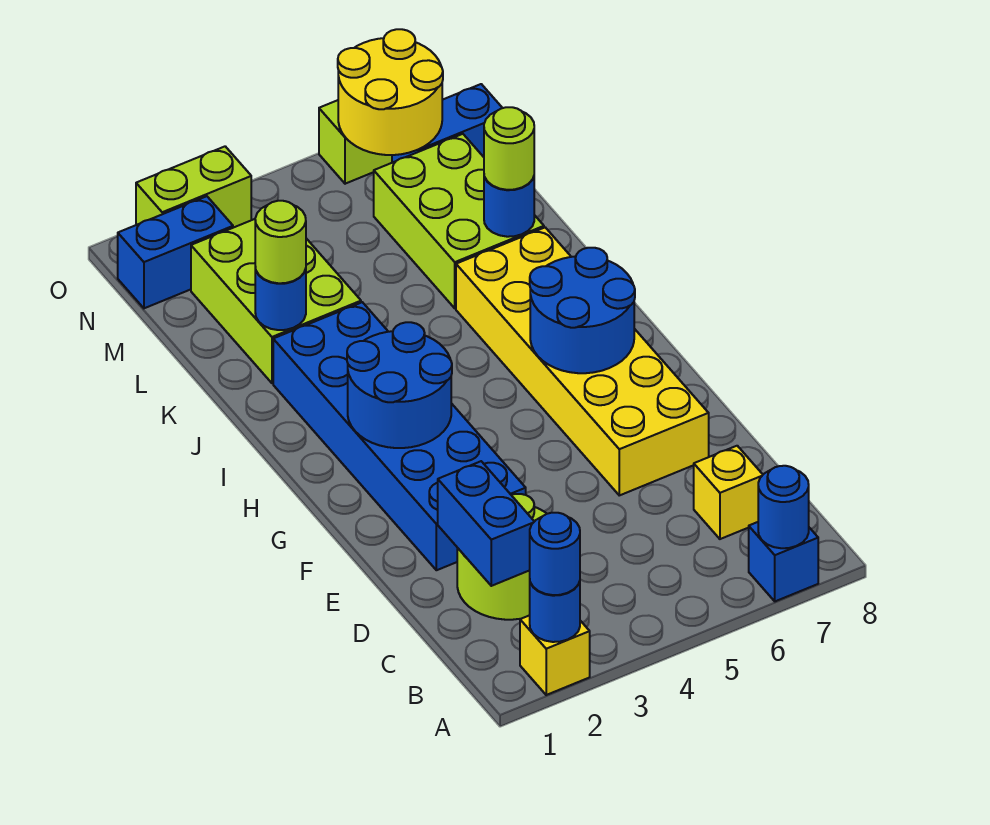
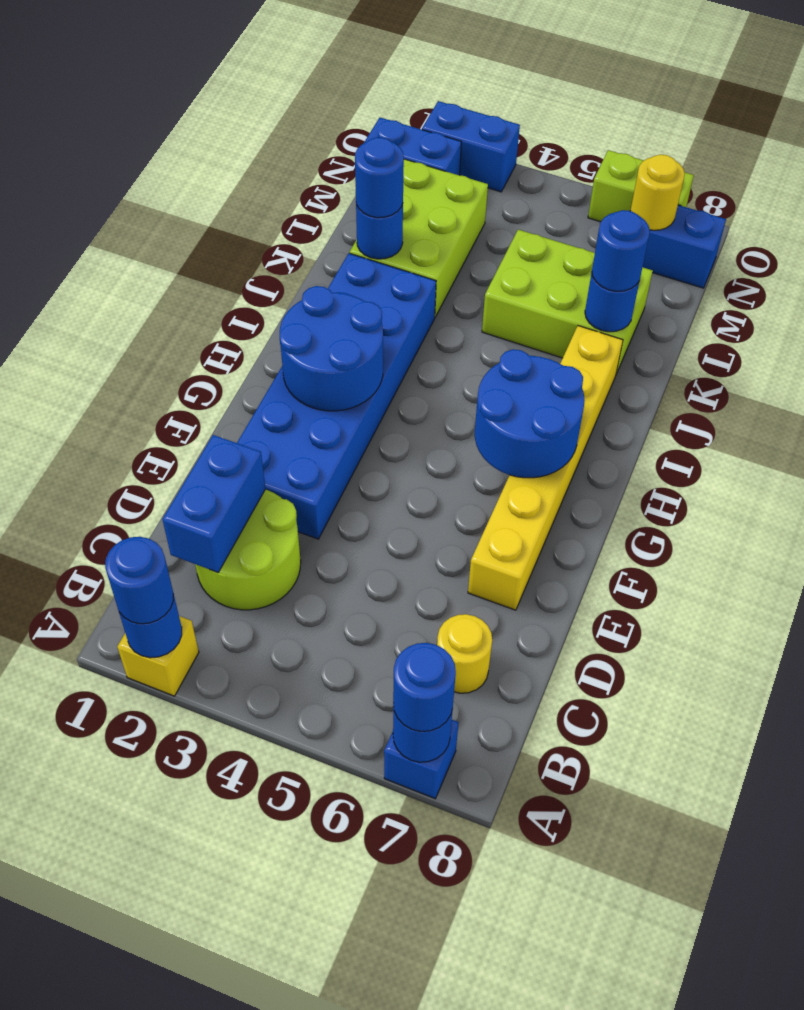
none -> blue 1x1 round brick [393,643,456,732]
yellow 1x1 brick [694,446,763,539] -> yellow 1x1 round brick [437,614,492,693]
yellow 2x6 brick [456,228,709,495] -> yellow 1x6 brick [468,326,623,610]
lime 1x1 round brick [255,201,306,283] -> blue 1x1 round brick [355,137,404,218]
lime 2x3 brick [374,134,544,308] -> lime 2x3 brick turned to [482,230,653,374]
lime 1x1 round brick [484,107,534,190] -> blue 1x1 round brick [592,210,650,291]
yellow 2x2 round brick [338,29,443,155] -> yellow 1x1 round brick [631,155,685,230]
lime 1x2 brick [136,146,251,228] -> blue 1x2 brick [422,101,520,192]

